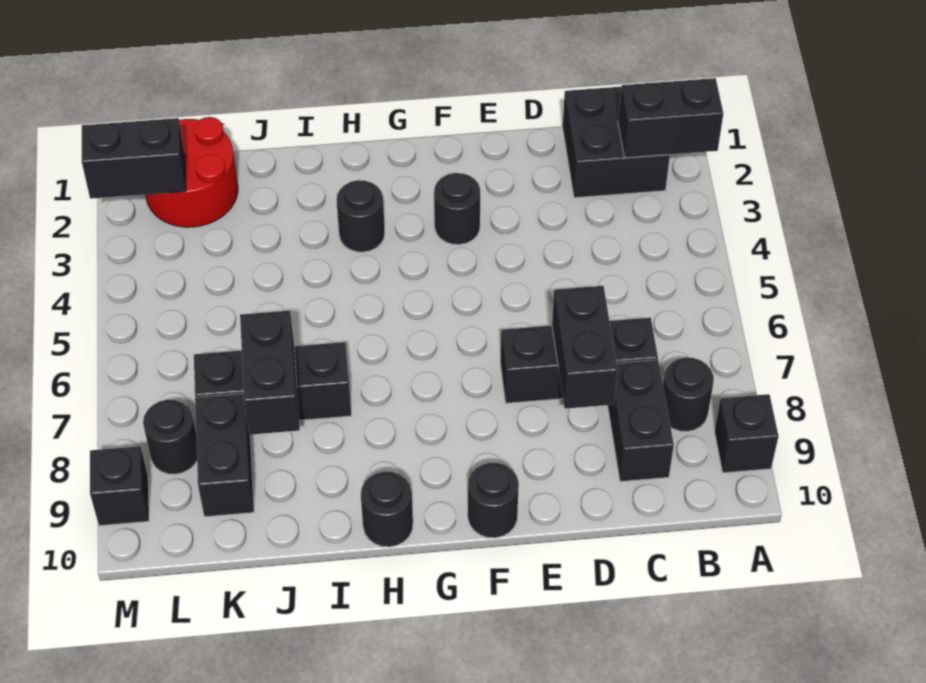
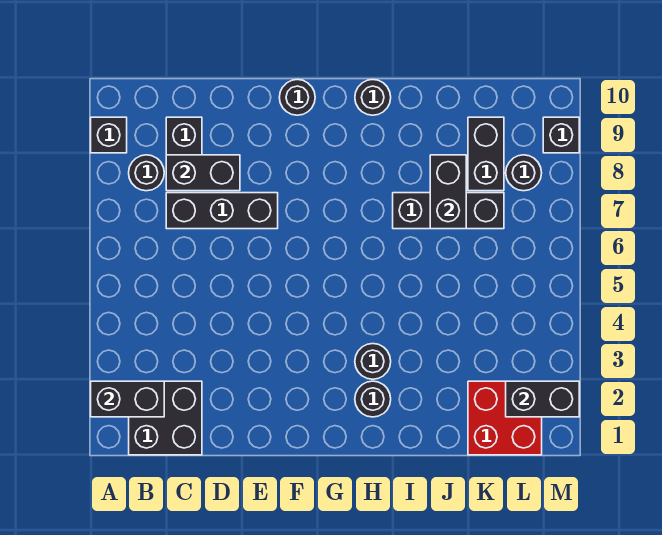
black 1x2 brick [552,286,618,409] -> black 1x2 brick turned to [166,155,240,191]
black 1x1 round brick [434,173,480,245] -> black 1x1 round brick moved to [355,381,391,417]
red 2x2 round brick [145,117,238,227] -> red 2x2 brick [468,381,542,455]

